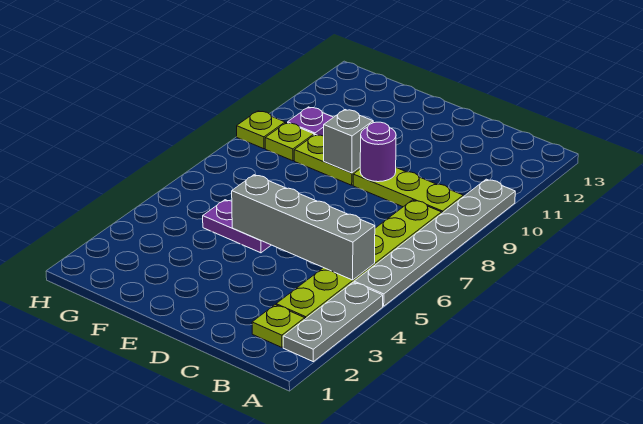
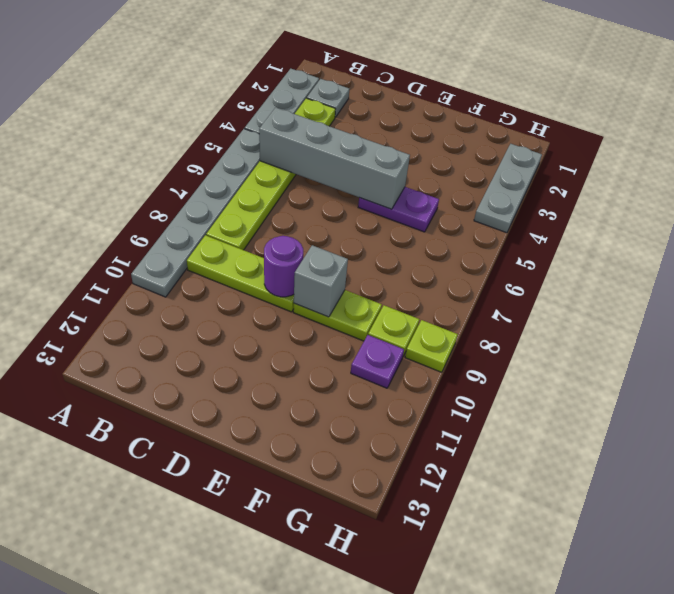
lime 1x1 plate [252,305,305,347] -> grey 1x1 plate [307,79,349,117]
none -> grey 1x3 plate [474,144,542,233]

